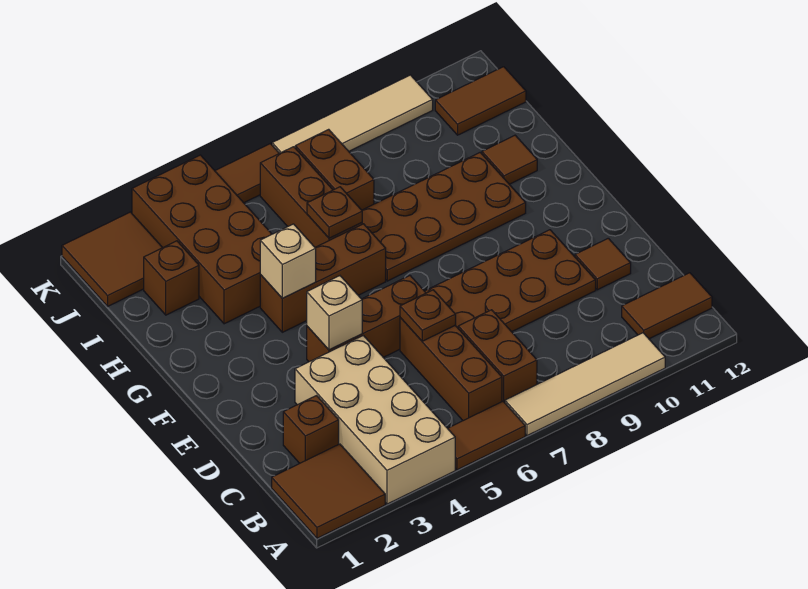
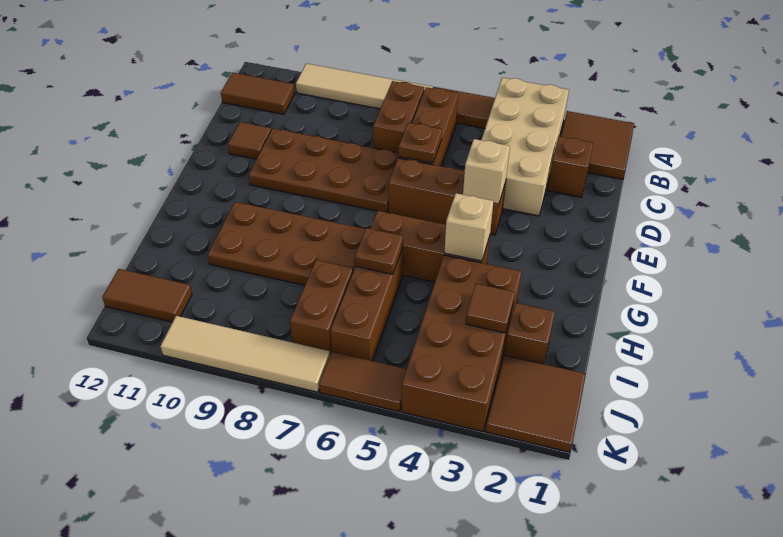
brown 1x1 tile [482,135,537,184] -> brown 1x1 tile moved to [466,284,515,333]

